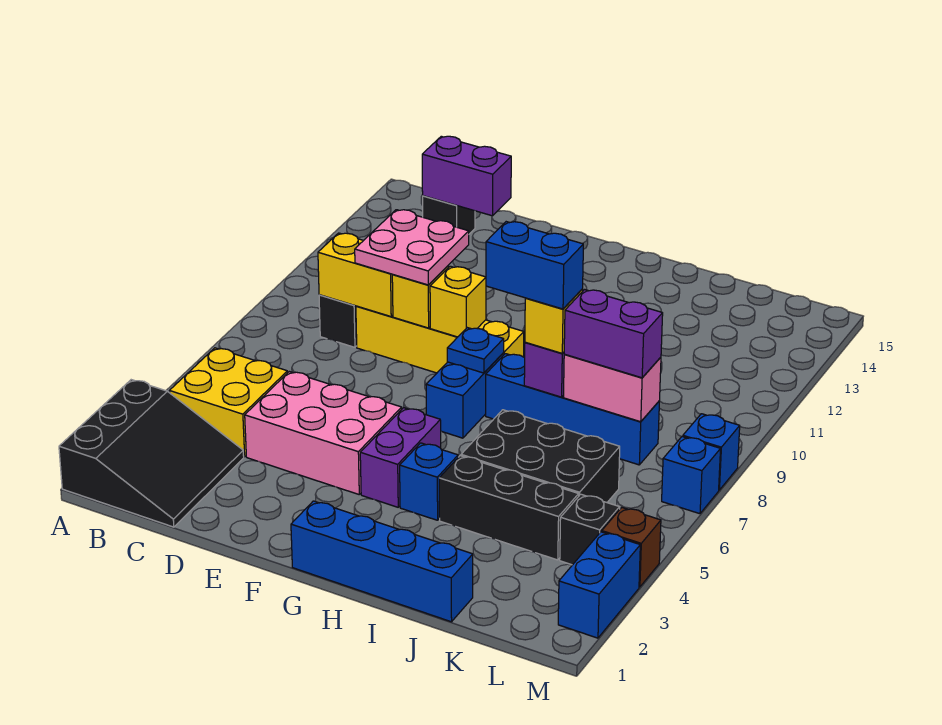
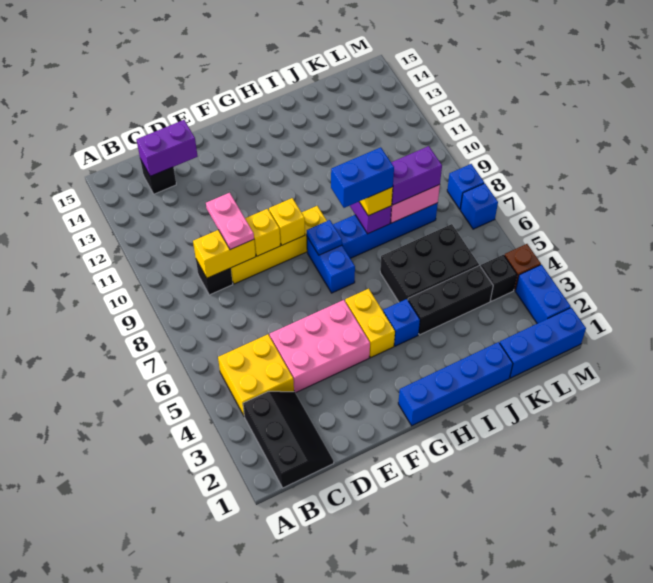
black 3x3 slope [59,380,244,527] -> black 2x3 slope [243,391,334,488]
pink 2x2 plate [355,210,469,285] -> pink 1x2 plate [206,193,254,250]
purple 1x2 brick [360,408,441,507] -> yellow 1x2 brick [345,289,395,358]
none -> blue 1x3 brick [500,308,586,378]

